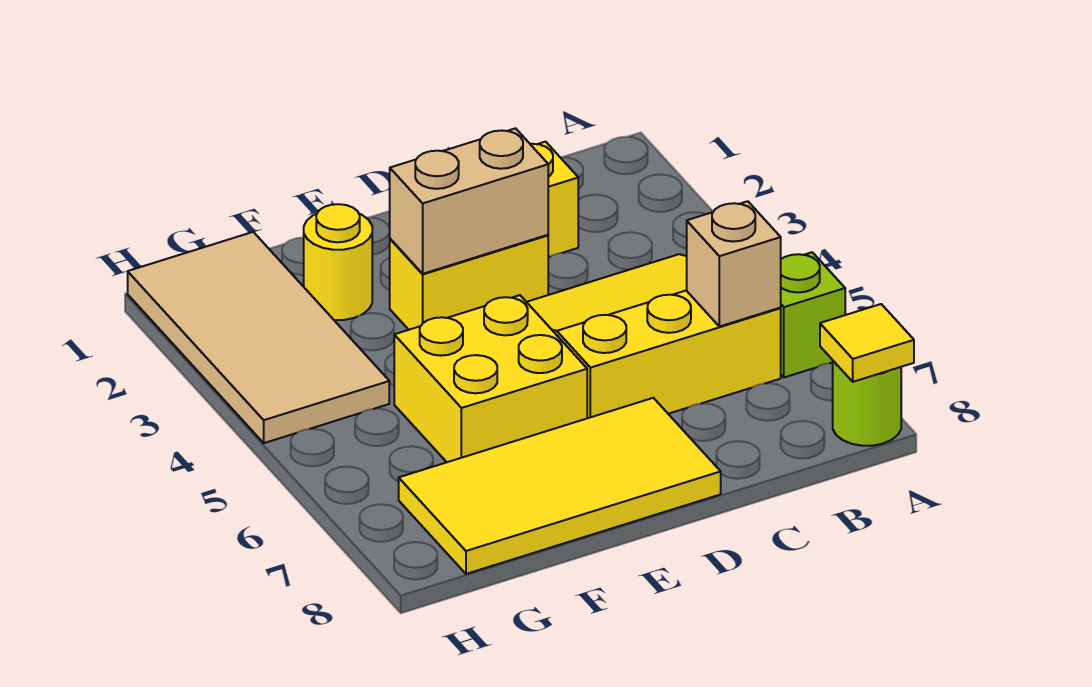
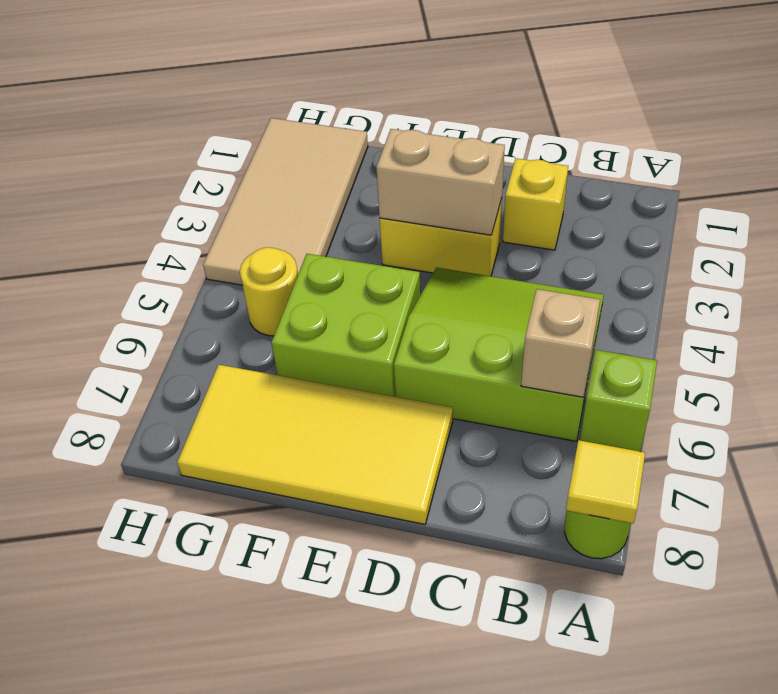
yellow 3x3 slope [527,254,781,418] -> lime 3x3 slope [394,267,604,441]
yellow 2x2 brick [394,295,587,462] -> lime 2x2 brick [272,254,420,397]
yellow 1x1 round brick [304,204,372,320] -> yellow 1x1 round brick moved to [240,247,298,336]

